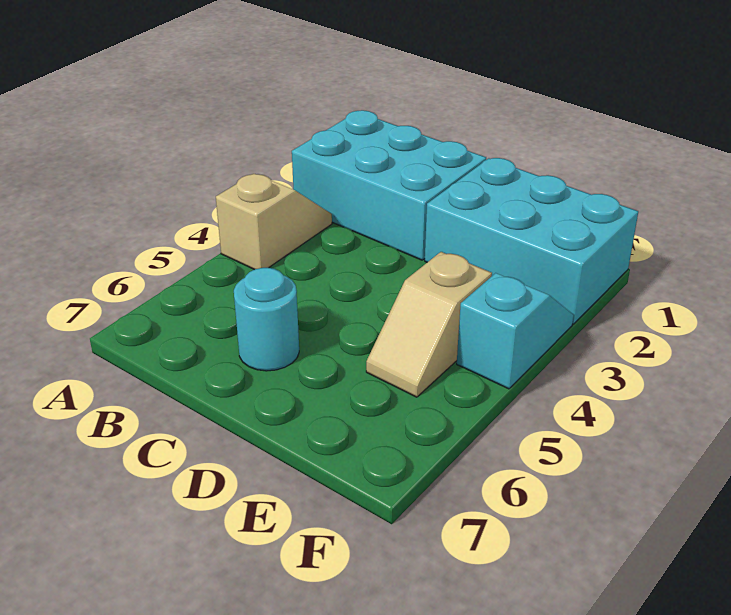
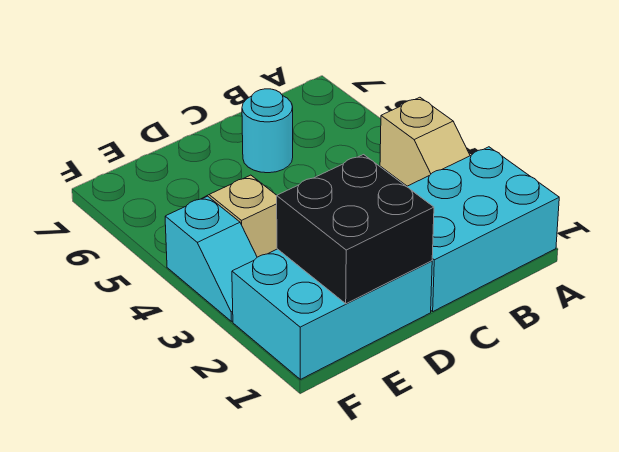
none -> black 2x2 brick [277,155,434,304]

